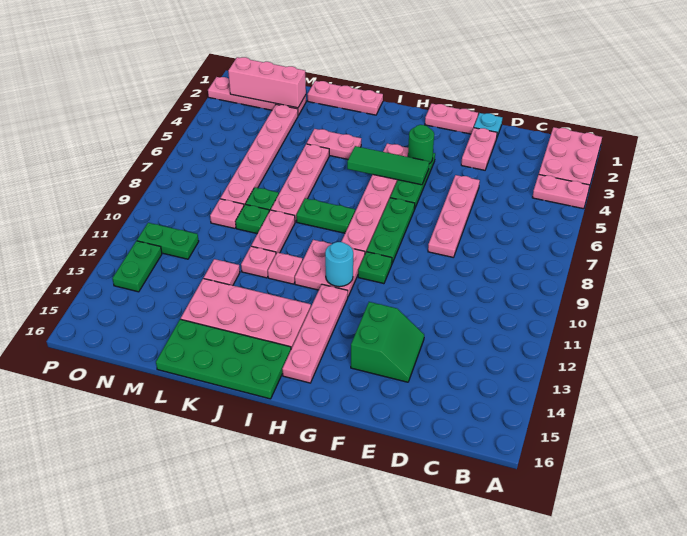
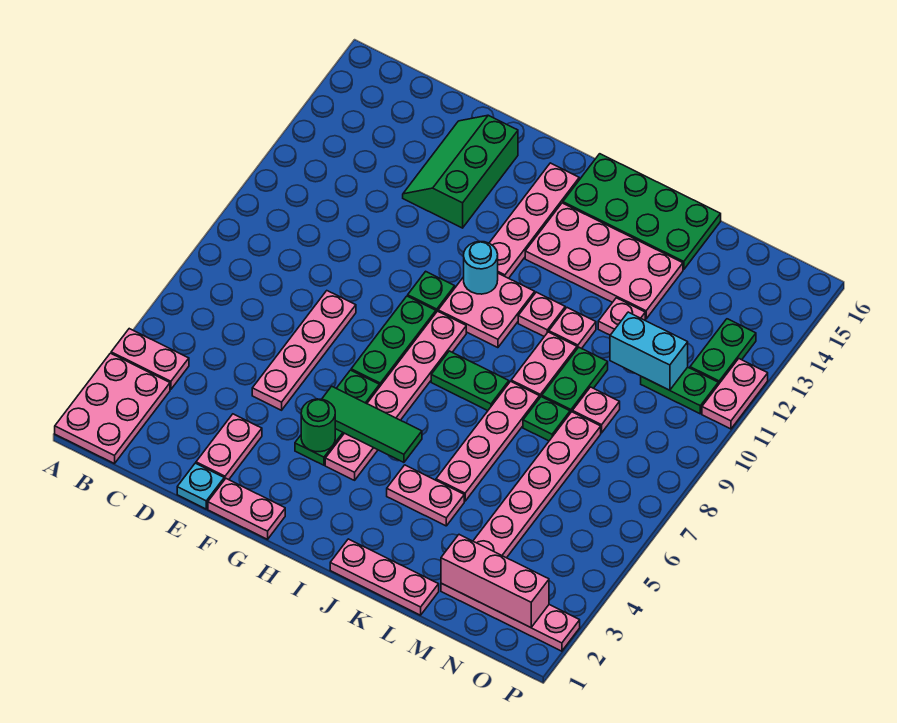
green 2x2 slope [351,302,424,382] -> green 2x3 slope [403,115,518,228]
green 1x1 plate [236,204,269,234] -> green 1x2 plate [542,347,608,413]
none -> cyan 1x2 brick [610,312,688,390]
none -> pink 1x2 plate [702,359,768,429]

